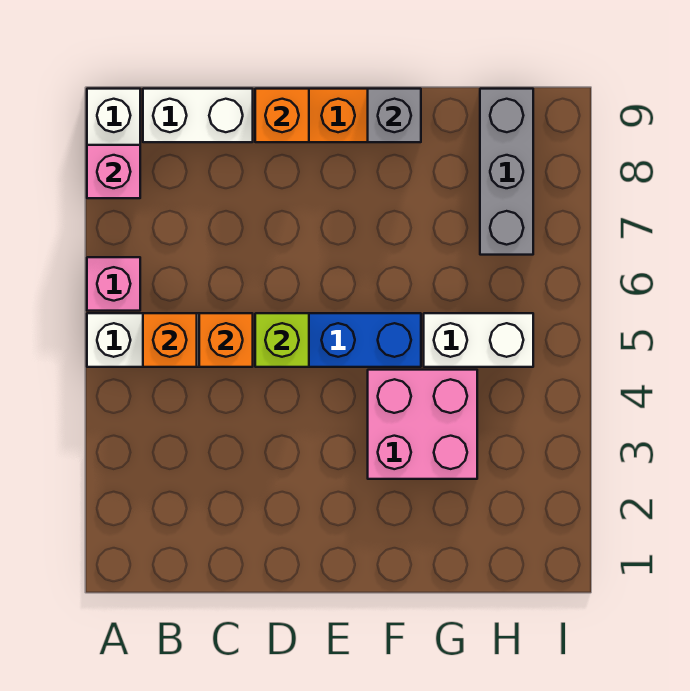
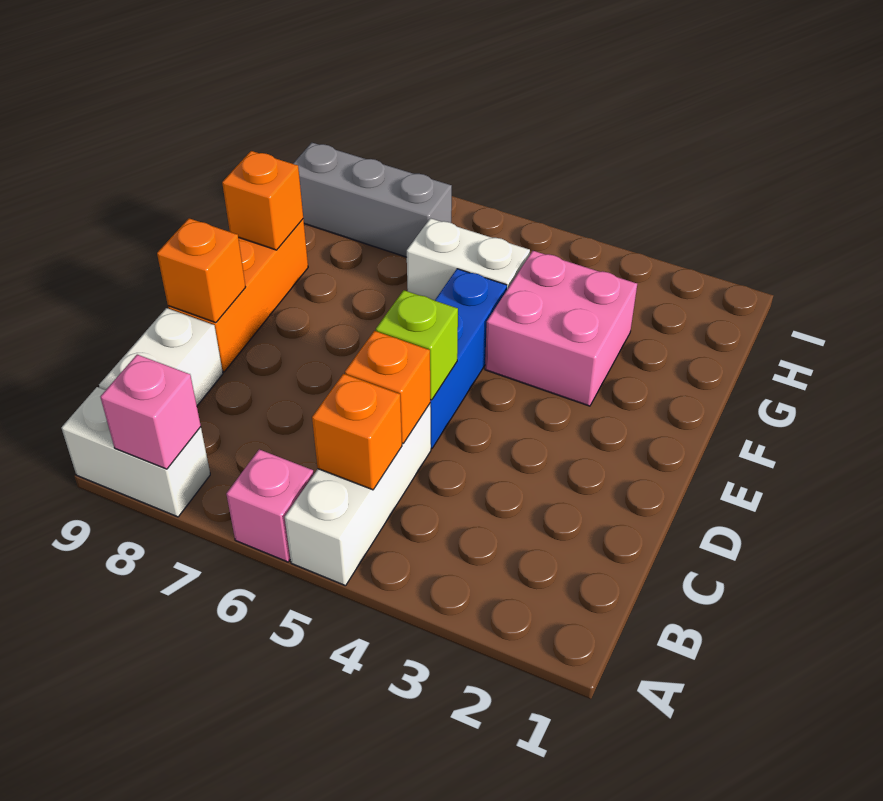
grey 1x1 brick [368,89,421,142] -> orange 1x1 brick [222,151,303,250]
white 1x2 brick [424,313,533,367] -> white 1x2 brick turned to [407,218,530,301]

